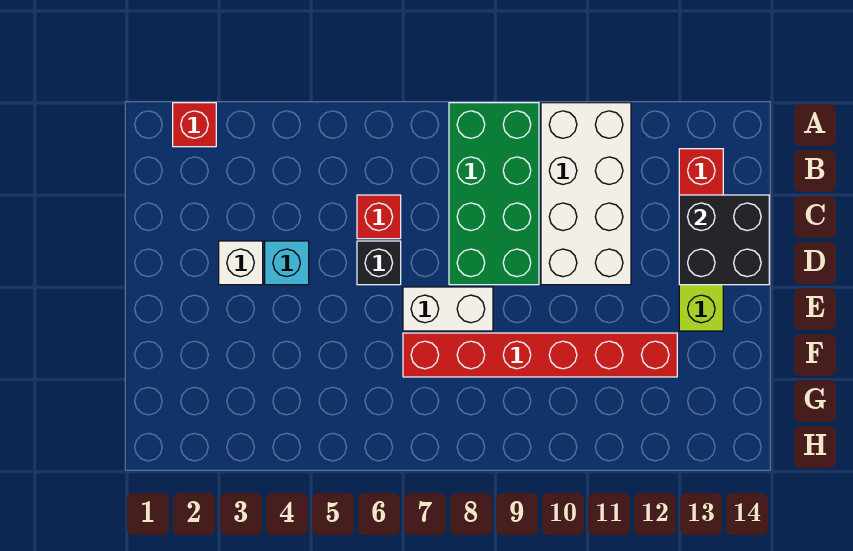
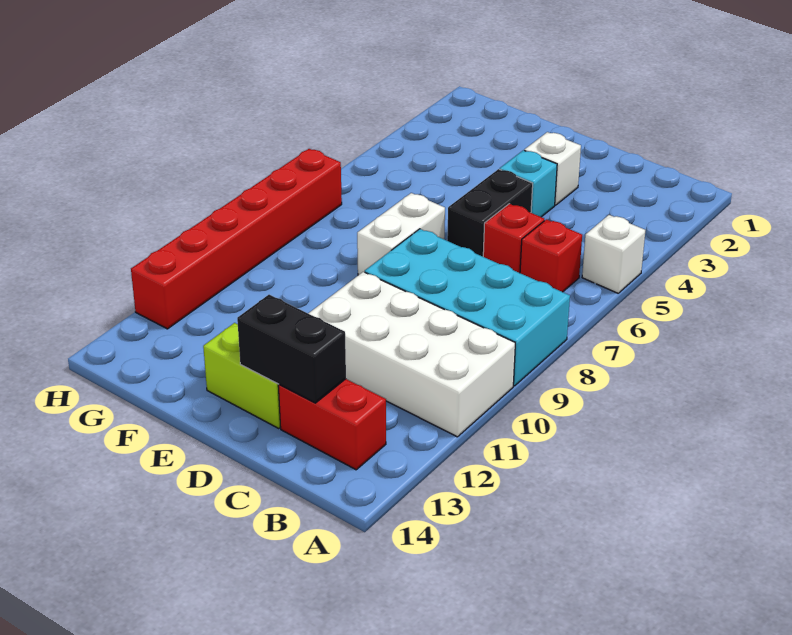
red 1x1 brick [173,103,216,147] -> red 1x1 brick moved to [520,219,582,292]
none -> white 1x1 brick [582,215,646,293]
green 2x4 brick [449,103,539,285] -> cyan 2x4 brick [365,229,570,386]
black 2x2 brick [679,195,769,285] -> black 1x2 brick [237,295,346,403]
black 1x1 brick [357,241,401,285] -> black 1x2 brick [447,169,533,257]
red 1x6 brick [403,333,677,377] -> red 1x6 brick moved to [131,149,342,329]

